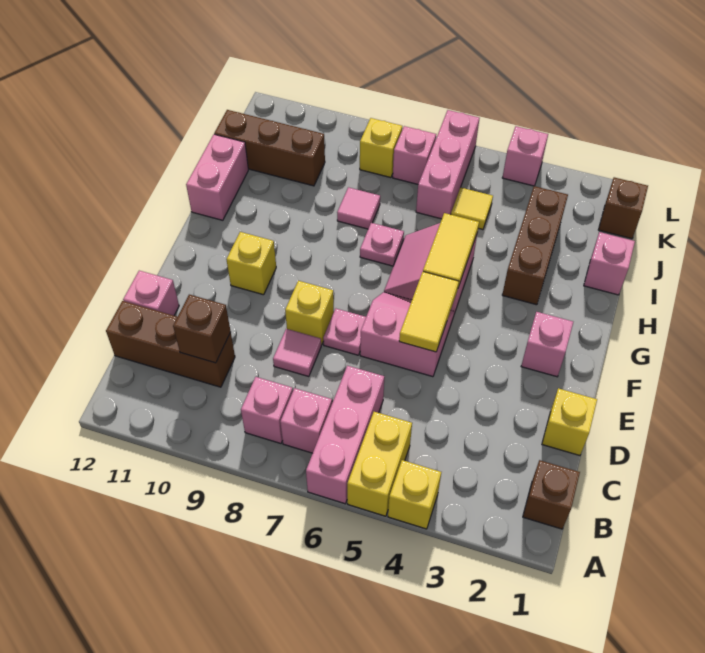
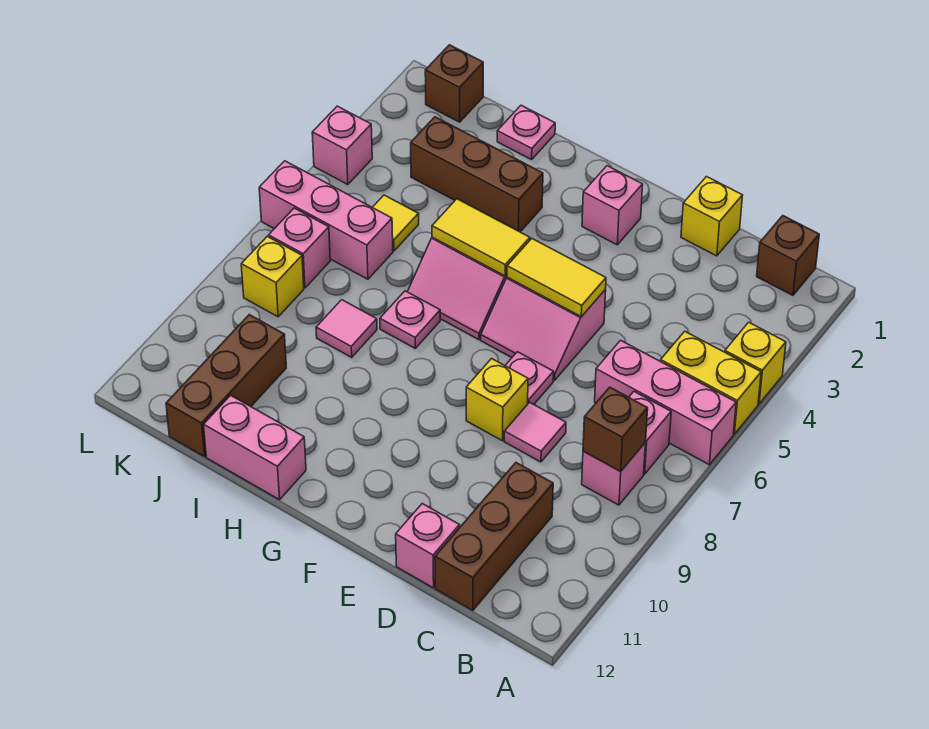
brown 1x1 brick [173,295,231,363] -> brown 1x1 brick moved to [583,387,648,471]
pink 2x2 slope [360,292,454,377] -> pink 2x2 slope turned to [481,277,606,381]
yellow 1x1 brick [226,232,276,295] -> none
pink 1x1 brick [584,232,635,295] -> pink 1x1 plate [497,105,555,160]

